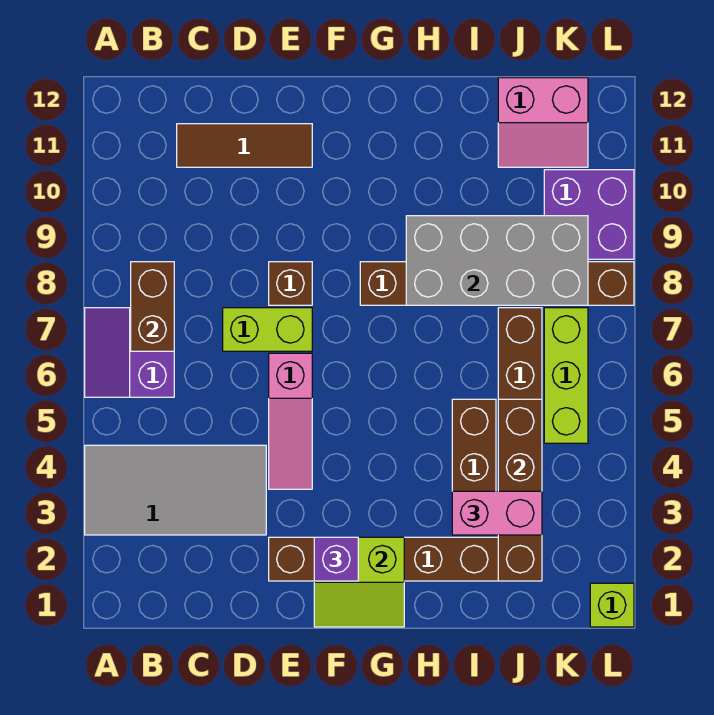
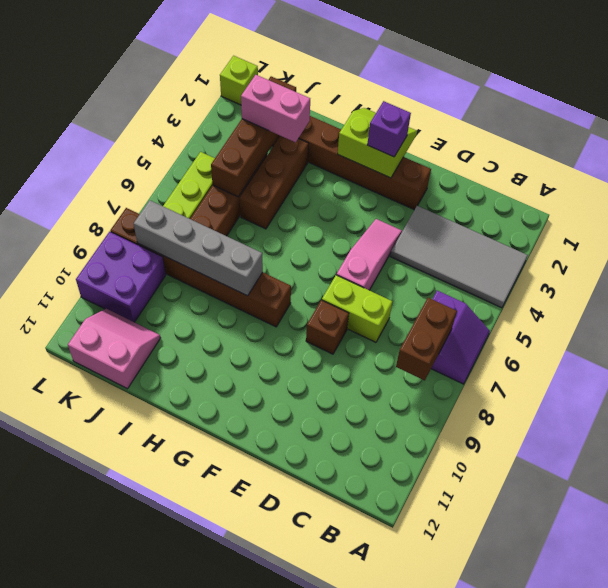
brown 1x3 tile [177,124,312,167] -> none
grey 2x4 brick [406,216,588,305] -> grey 1x4 brick [134,201,263,296]

